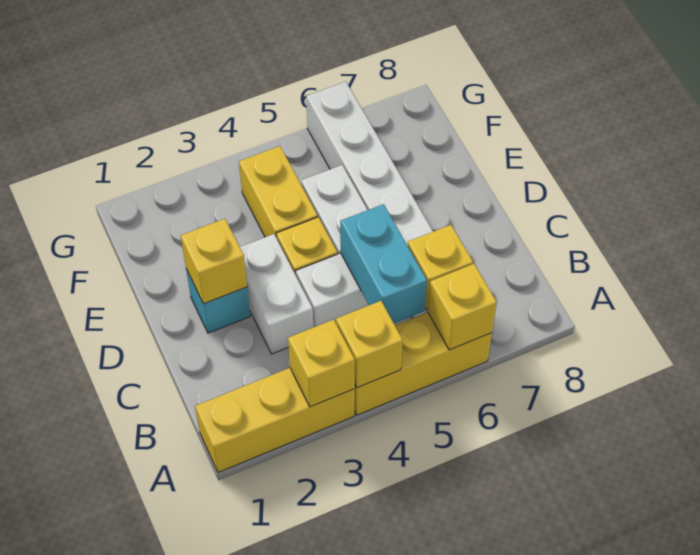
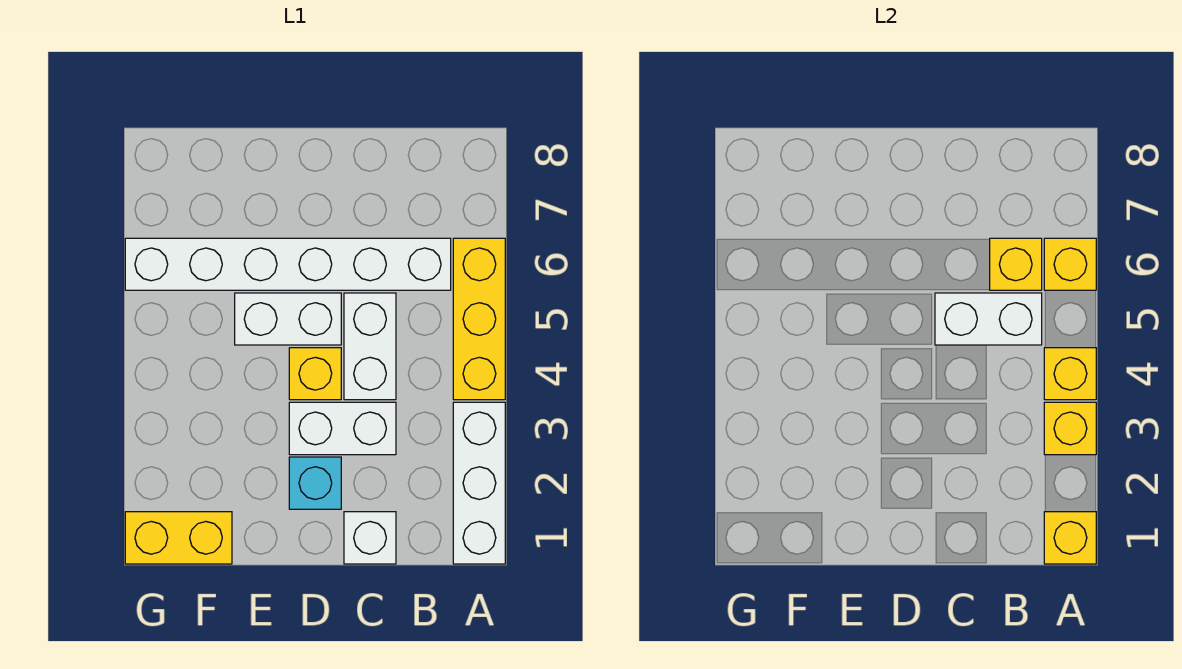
yellow 1x3 brick [195,368,355,473] -> white 1x3 brick [453,402,505,564]
cyan 1x2 brick [340,204,427,323] -> white 1x2 brick [935,293,1042,345]
none -> white 1x1 brick [344,512,396,564]
yellow 1x1 brick [181,219,247,304] -> yellow 1x1 brick moved to [1044,512,1096,564]
yellow 1x2 brick [239,146,318,238] -> yellow 1x2 brick moved to [125,512,232,564]

